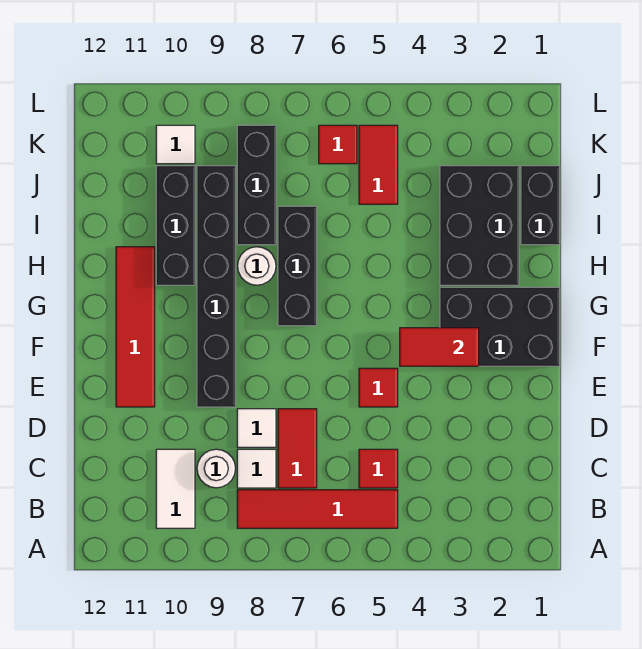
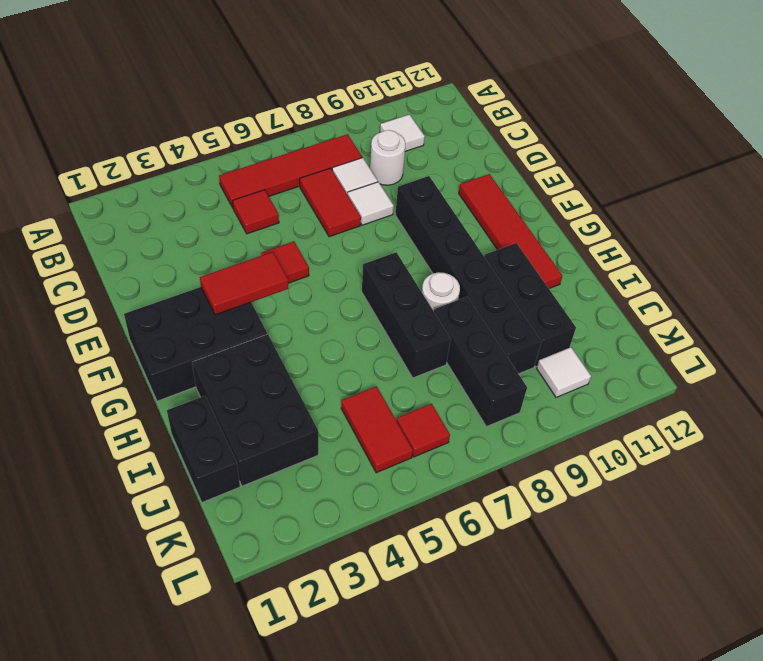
white 1x2 tile [156,449,195,528] -> white 1x1 tile [380,115,425,151]

